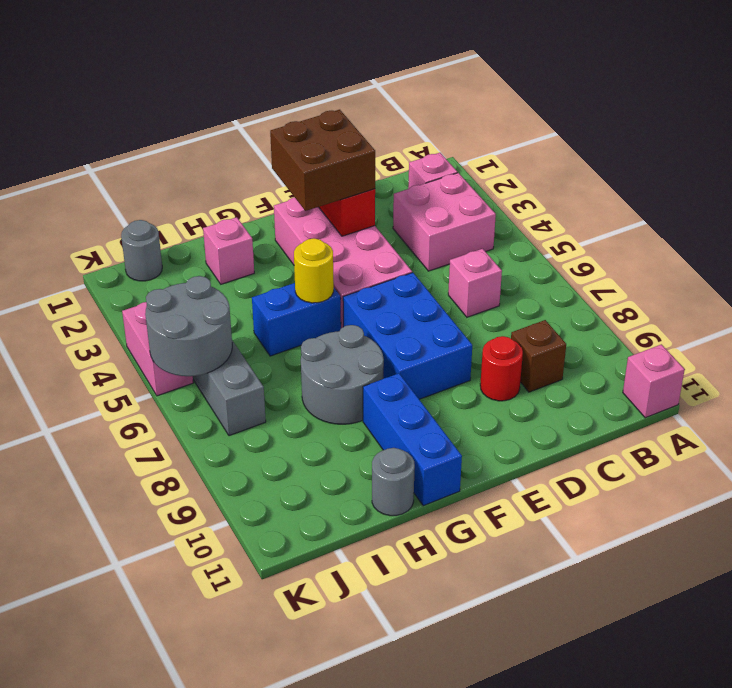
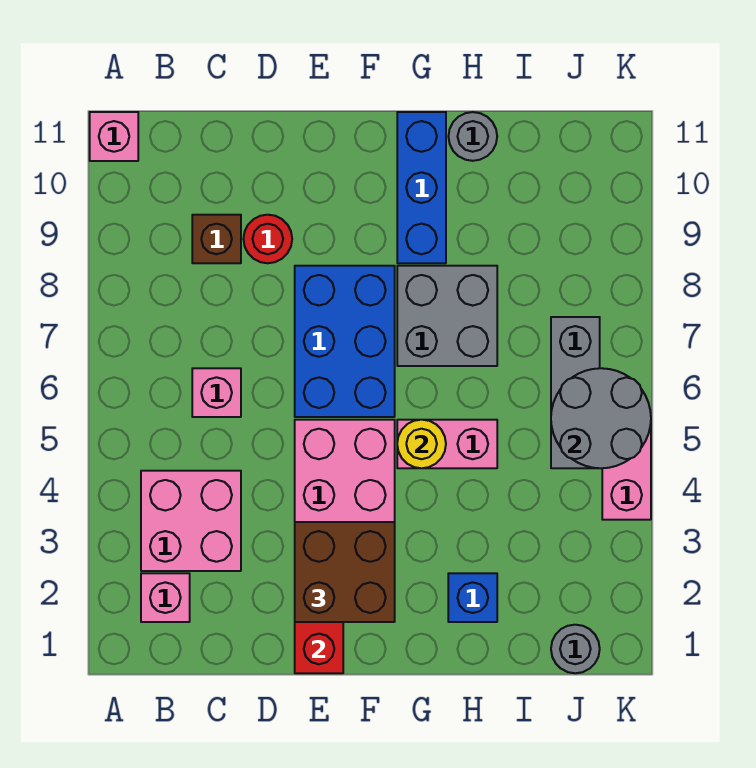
blue 1x2 brick [252,283,341,356] -> pink 1x2 brick [397,420,497,468]
grey 2x2 round brick [301,325,384,424] -> grey 2x2 brick [397,266,497,366]
pink 1x1 brick [203,217,254,284] -> blue 1x1 brick [448,573,497,622]

